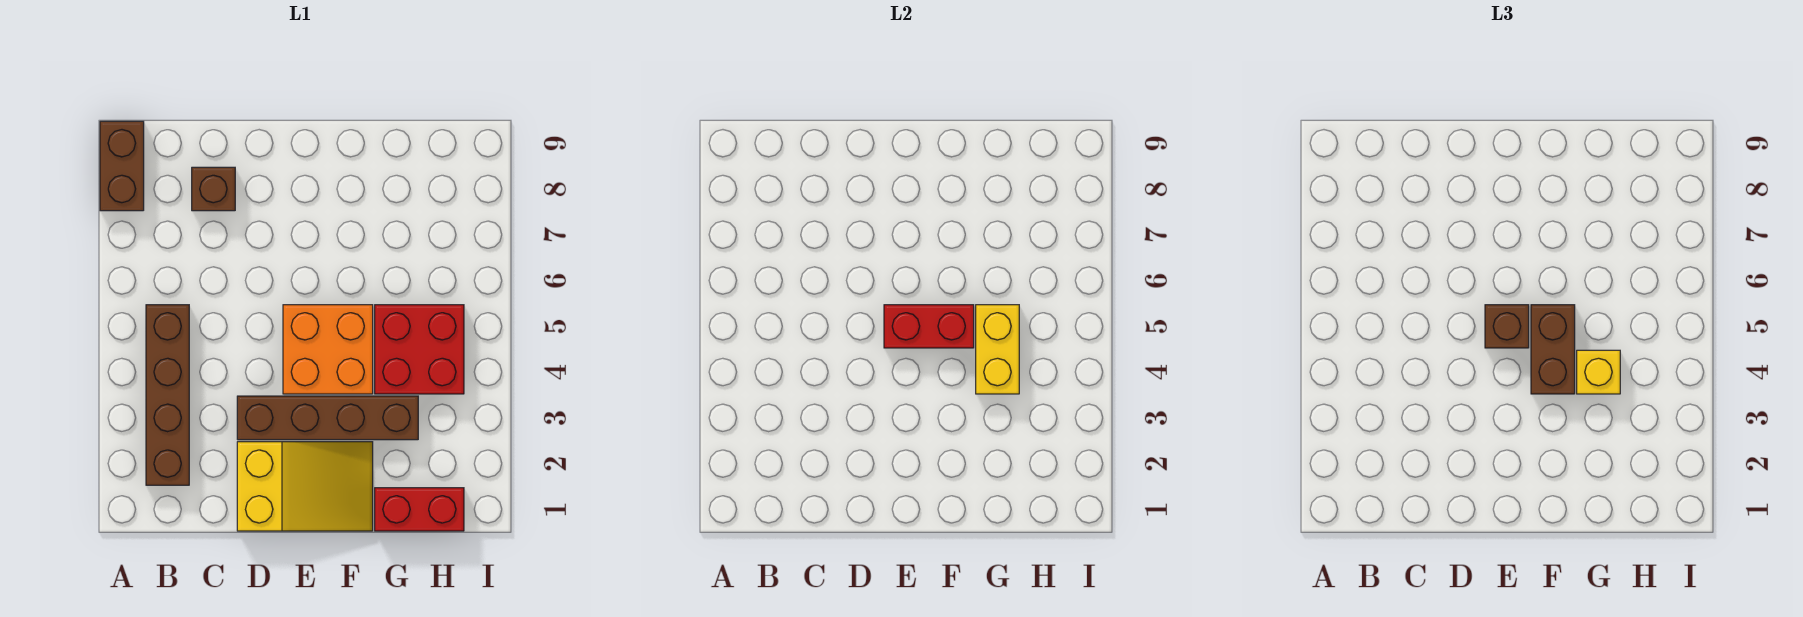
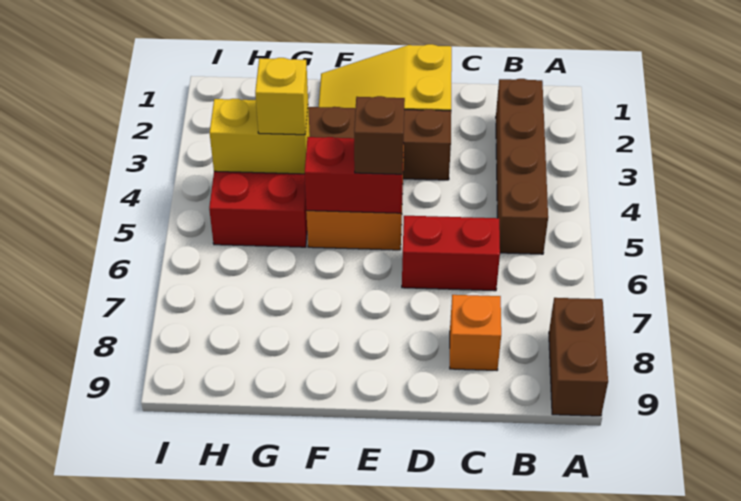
brown 1x1 brick [192,167,235,211] -> orange 1x1 brick [450,295,501,370]
brown 1x2 brick [1531,305,1575,394] -> none
red 1x2 brick [375,488,464,531] -> red 1x2 brick moved to [402,216,500,291]
yellow 1x2 brick [976,305,1019,394] -> yellow 1x2 brick turned to [210,99,310,174]

